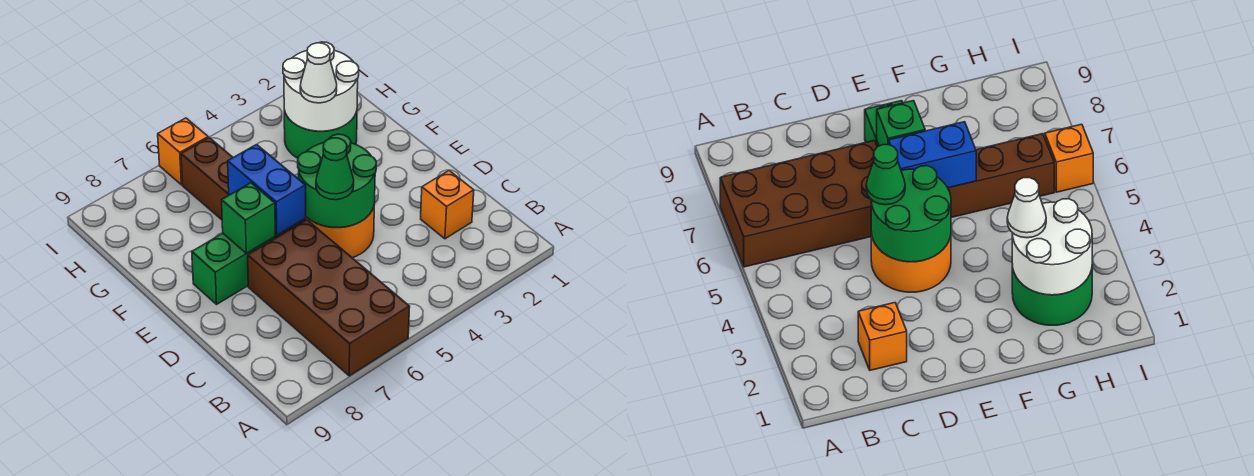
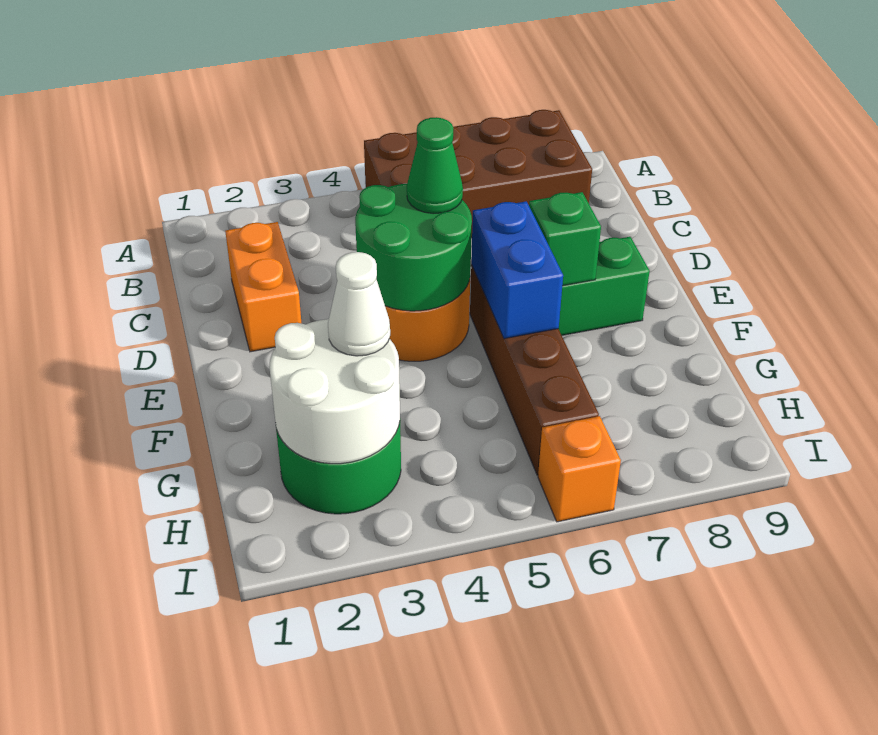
brown 2x4 brick [248,220,410,376] -> brown 2x4 brick turned to [364,110,592,238]
orange 1x1 brick [421,171,474,239] -> orange 1x2 brick [225,222,301,352]

